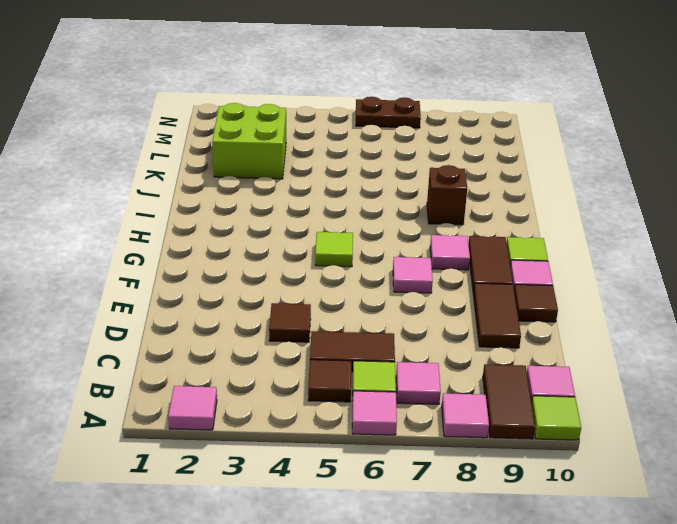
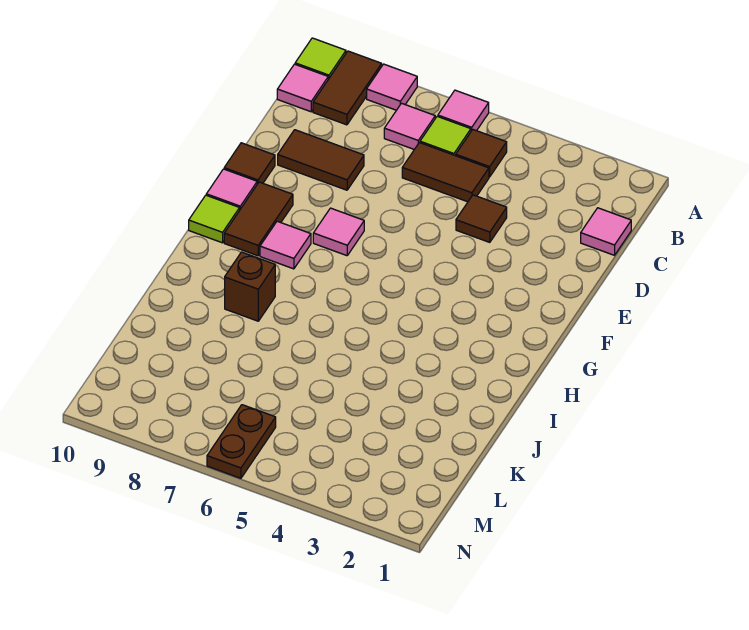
pink 1x1 tile [168,386,217,430] -> pink 1x1 tile moved to [581,208,631,255]
brown 1x2 tile [473,283,521,348] -> brown 1x2 tile turned to [278,130,364,190]
lime 1x1 tile [315,232,353,267] -> none
lime 2x2 brick [212,103,286,179] -> none
brown 1x2 plate [356,97,421,128] -> brown 1x2 plate turned to [207,405,276,478]

